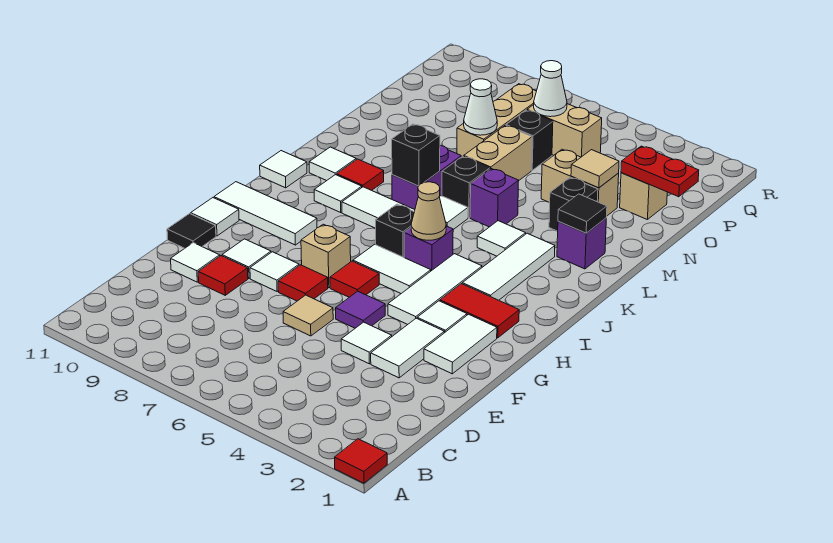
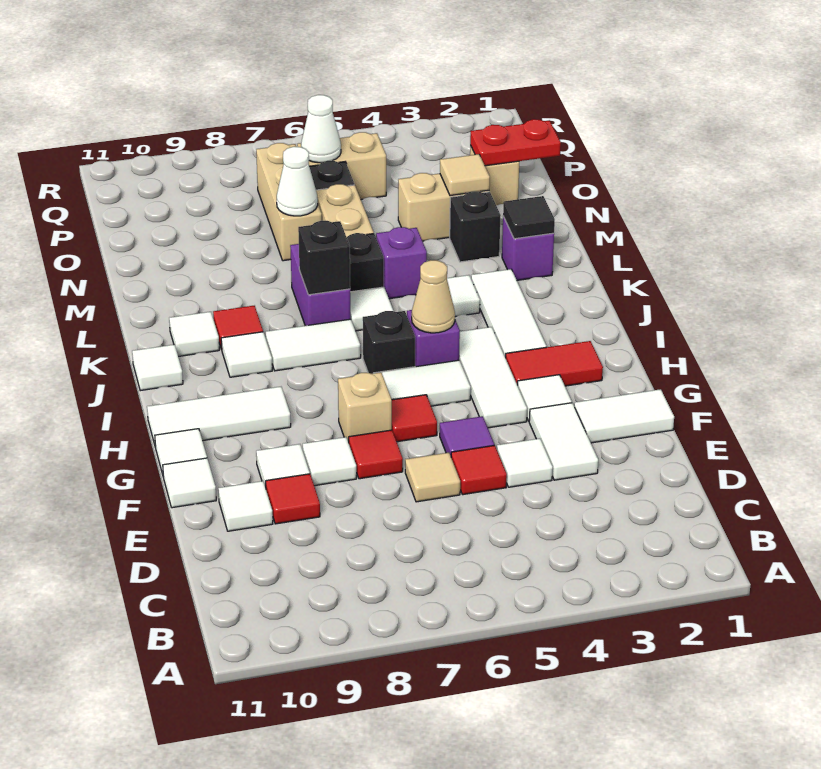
red 1x1 tile [335,439,387,483] -> red 1x1 tile moved to [451,445,507,495]
white 1x2 tile [424,314,497,374] -> white 1x2 tile turned to [574,389,674,443]
black 1x1 tile [167,214,216,248] -> white 1x1 tile [163,458,216,508]

